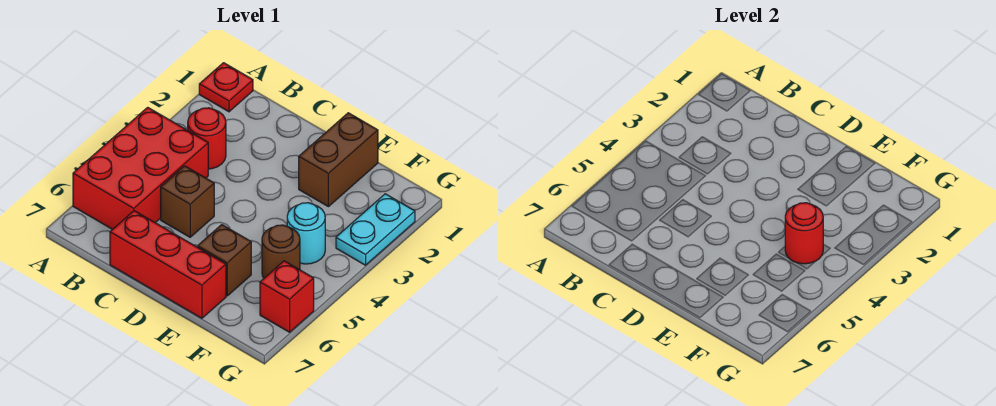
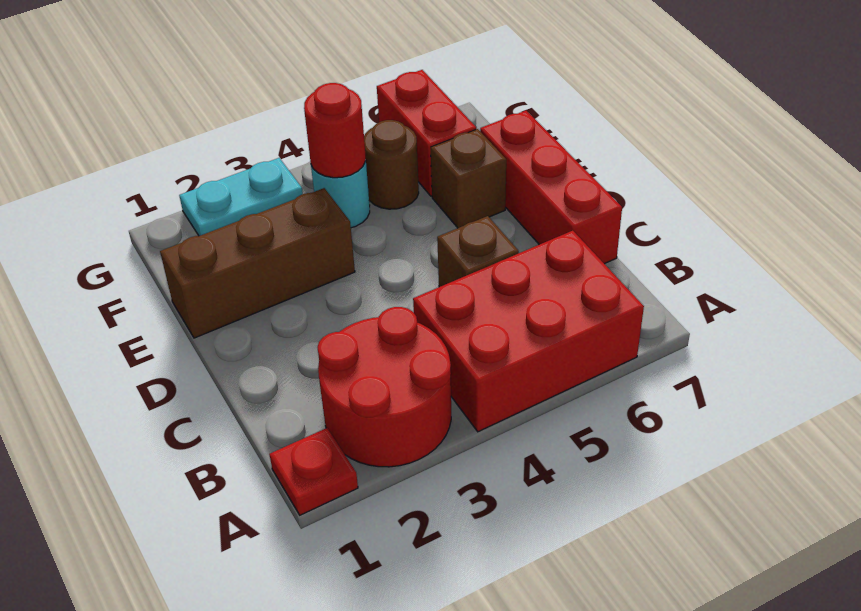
red 1x1 round brick [188,108,226,169] -> red 2x2 round brick [317,307,451,467]
brown 1x2 brick [299,113,378,207] -> brown 1x3 brick [160,188,355,338]
red 1x1 brick [260,261,314,332] -> red 1x2 brick [377,70,476,196]

